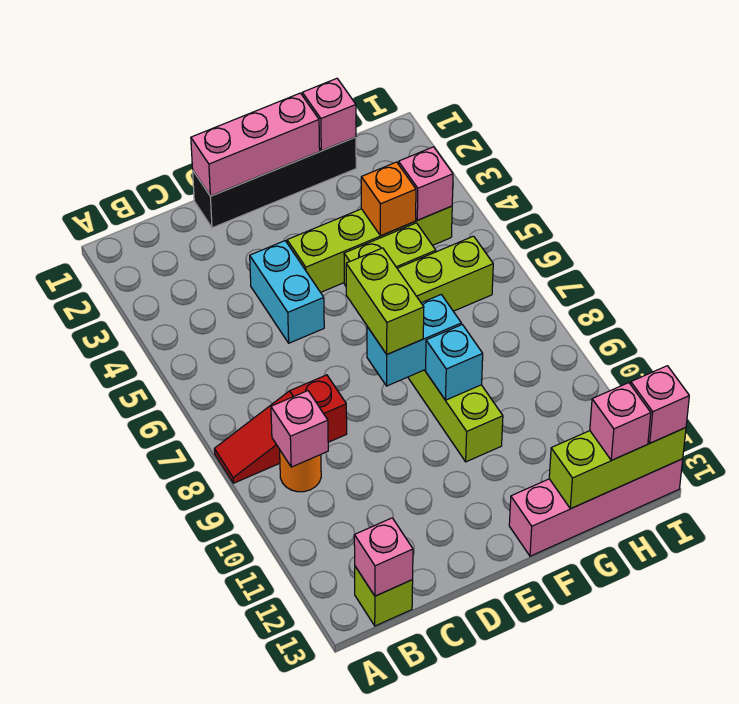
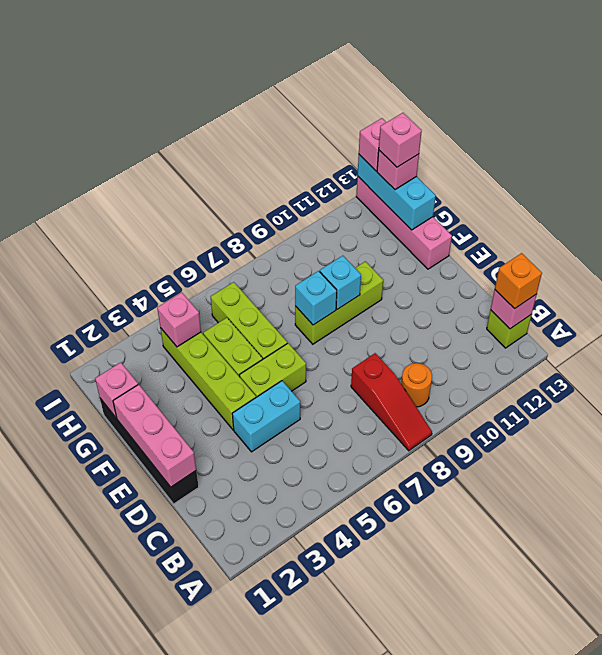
pink 1x1 brick [271,391,328,467] -> pink 1x1 brick moved to [379,113,422,167]
lime 1x2 brick [346,248,424,354] -> lime 1x2 brick moved to [239,343,306,397]
cyan 1x2 brick [367,295,461,386] -> cyan 1x1 brick [295,271,337,325]
orange 1x1 brick [361,162,416,236] -> orange 1x1 brick moved to [495,253,542,309]
lime 1x3 brick [549,428,686,509] -> cyan 1x3 brick [358,155,436,230]

